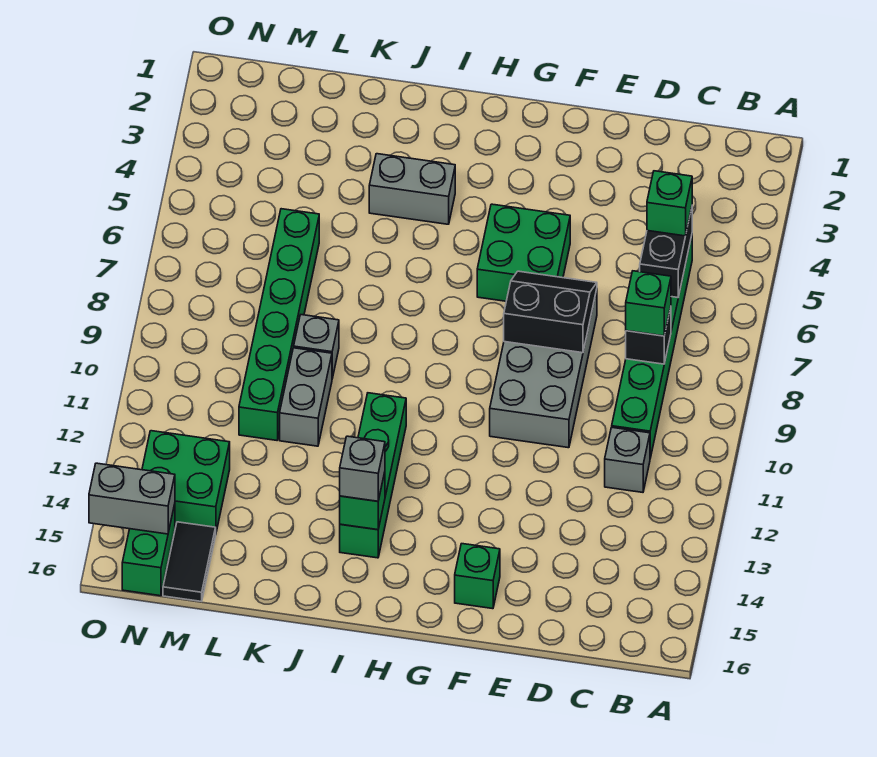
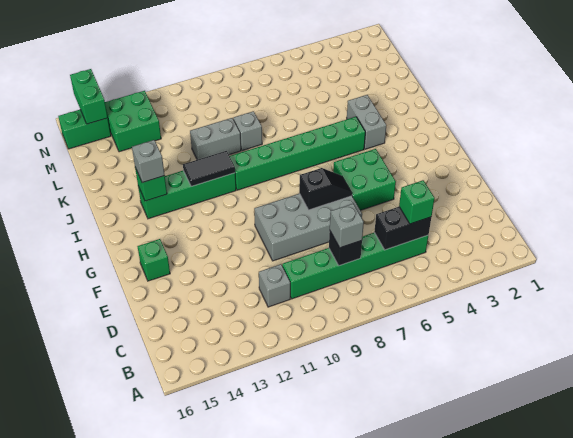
green 1x1 brick [626,271,671,336] -> grey 1x1 brick [330,204,364,248]
black 2x2 slope [504,271,597,353] -> black 1x2 slope [299,168,352,210]
green 1x6 brick [239,209,319,440] -> green 1x6 brick moved to [230,117,365,190]
black 1x2 tile [163,522,216,601] -> black 1x2 tile moved to [183,151,235,187]
grey 1x2 brick [89,463,175,534] -> green 1x2 brick [70,69,108,124]

